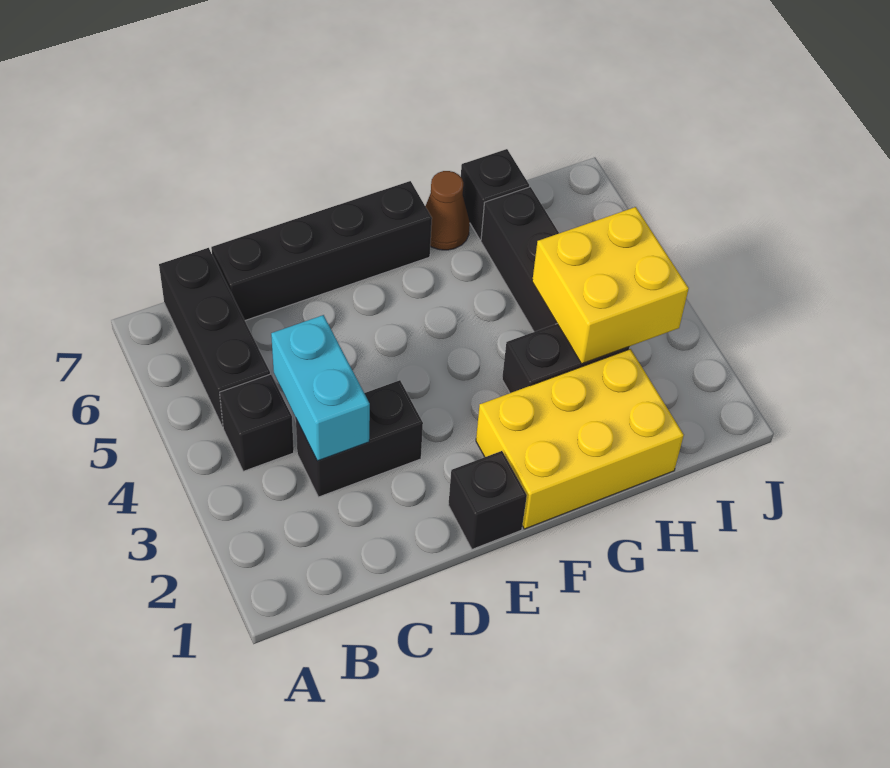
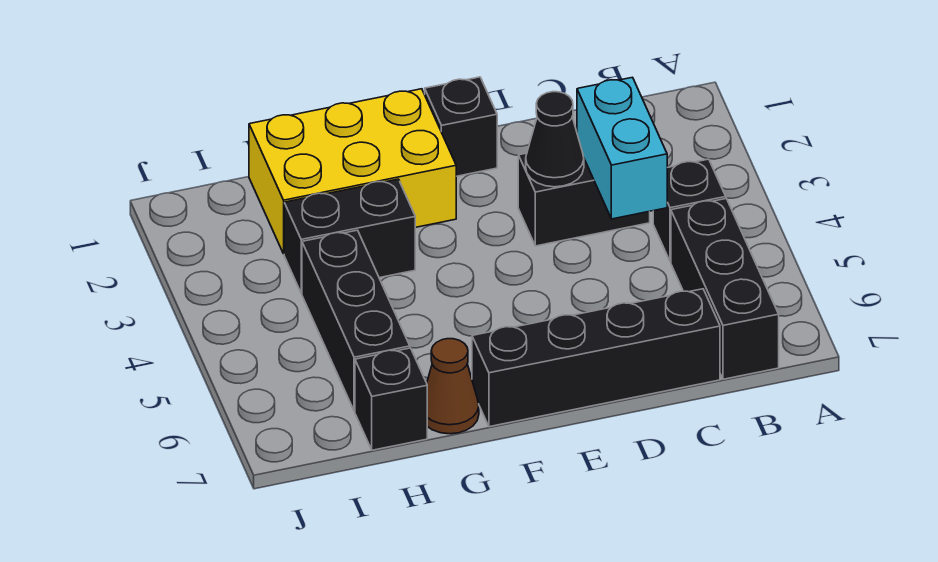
none -> black 1x1 cone [526,92,584,187]
yellow 2x2 brick [532,207,689,364] -> none

